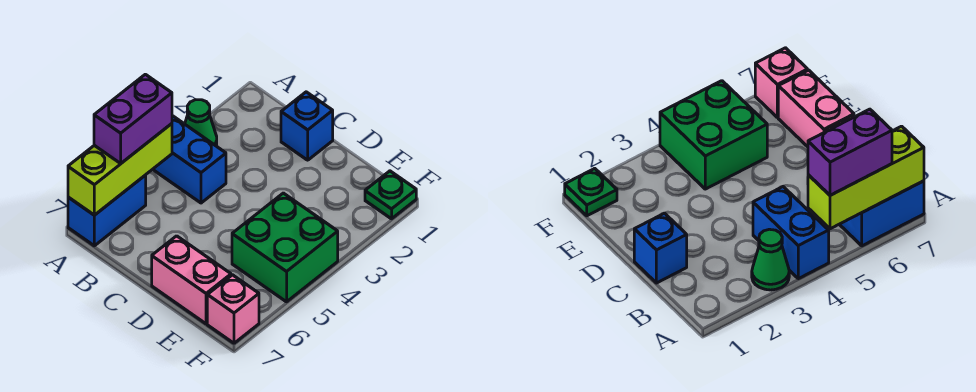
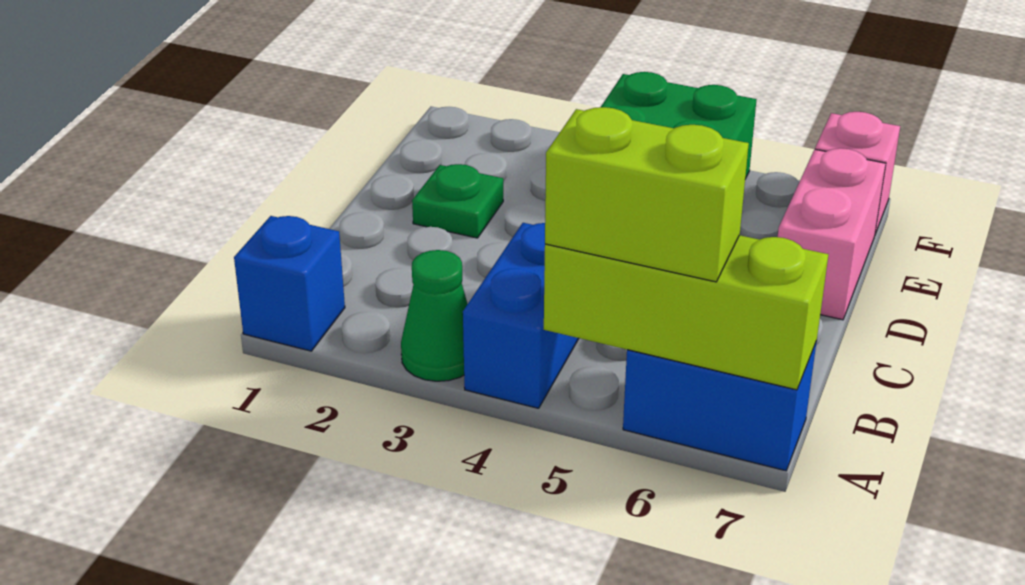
purple 1x2 brick [94,74,172,163] -> lime 1x2 brick [545,107,749,282]
blue 1x1 brick [281,92,333,160] -> blue 1x1 brick moved to [234,216,345,351]
green 1x1 plate [365,171,416,219] -> green 1x1 plate moved to [412,164,503,238]

